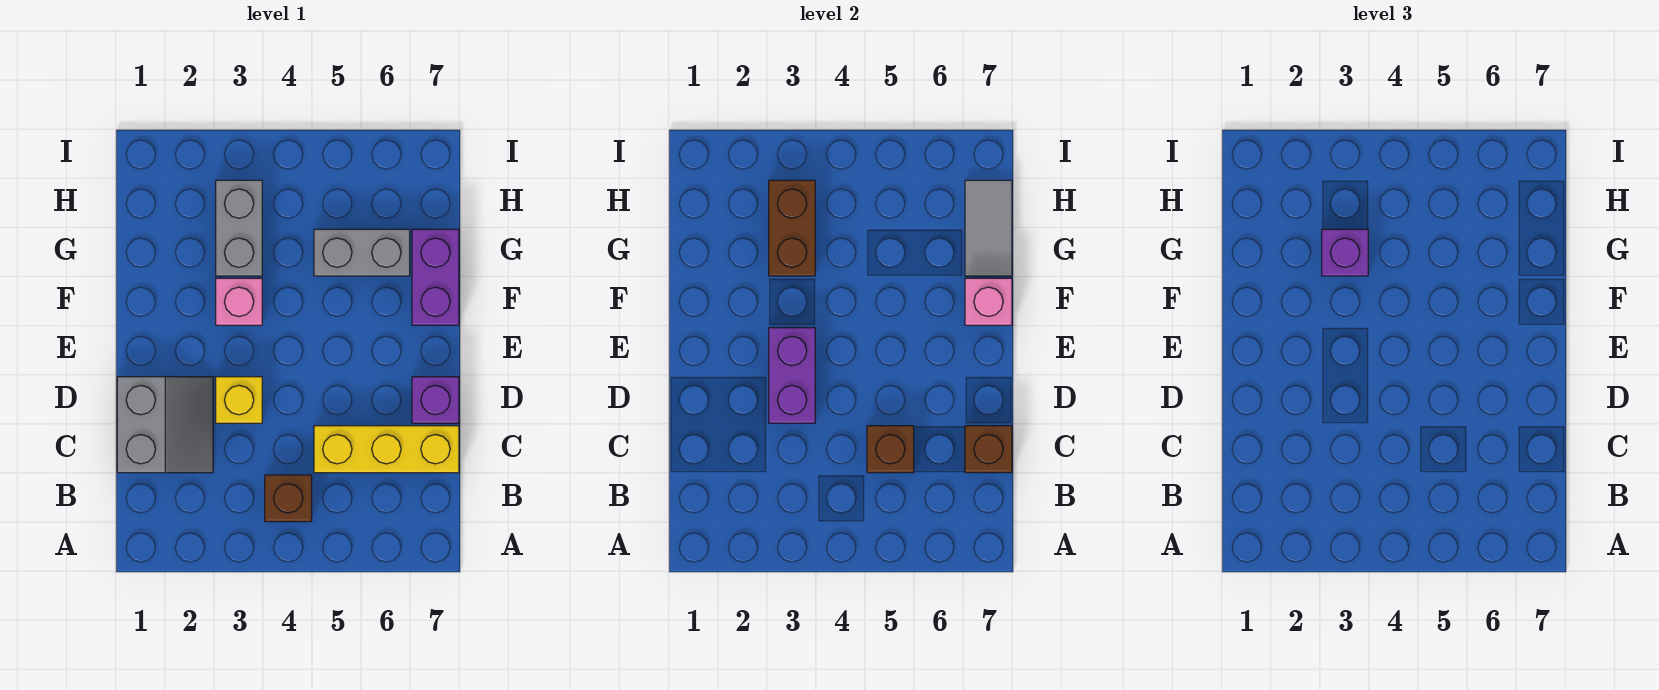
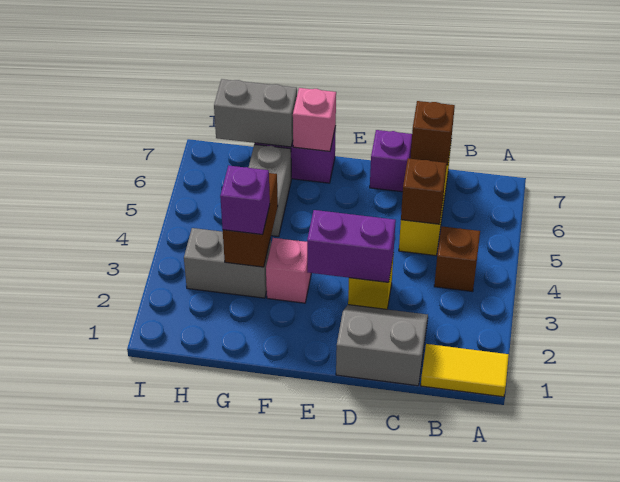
none -> yellow 1x2 tile [421,344,509,397]
brown 1x2 brick [769,180,815,276] -> brown 1x2 brick turned to [223,173,278,267]
grey 1x2 tile [965,180,1012,276] -> grey 1x2 brick [214,79,297,147]

